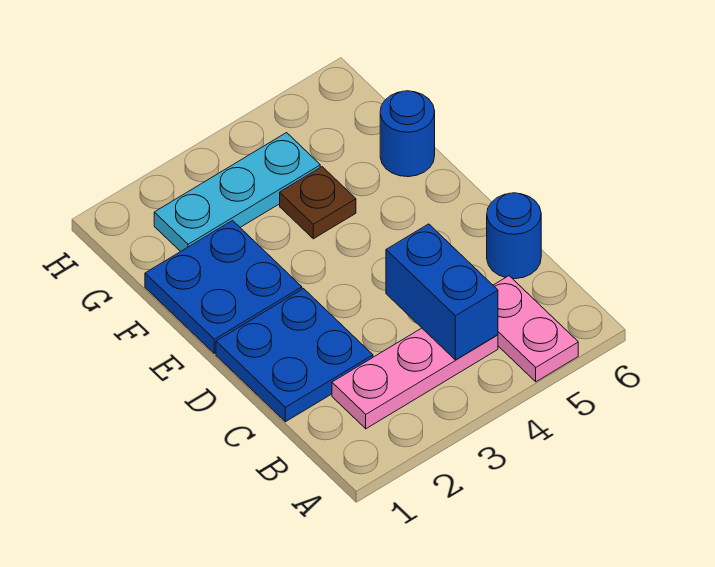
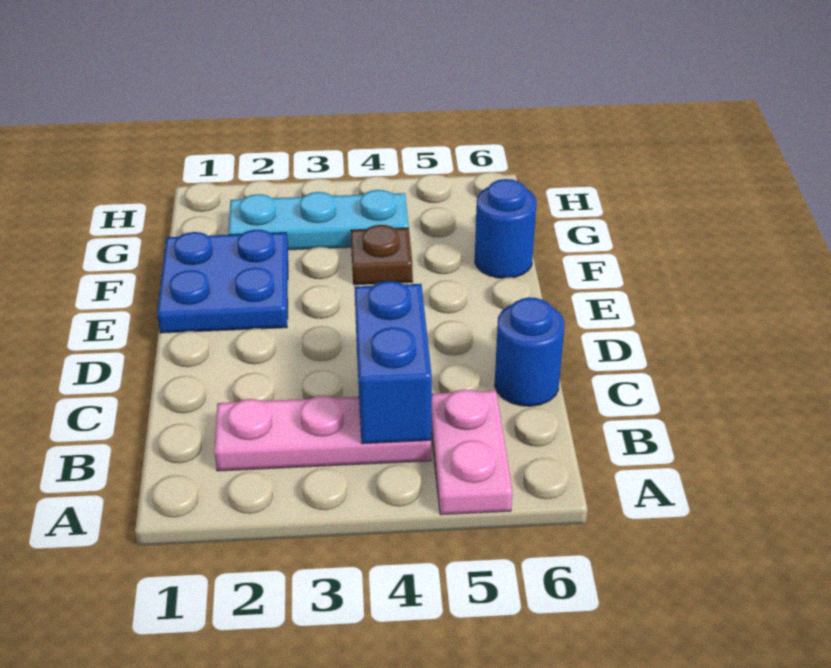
blue 2x2 plate [216,289,373,422] -> none

